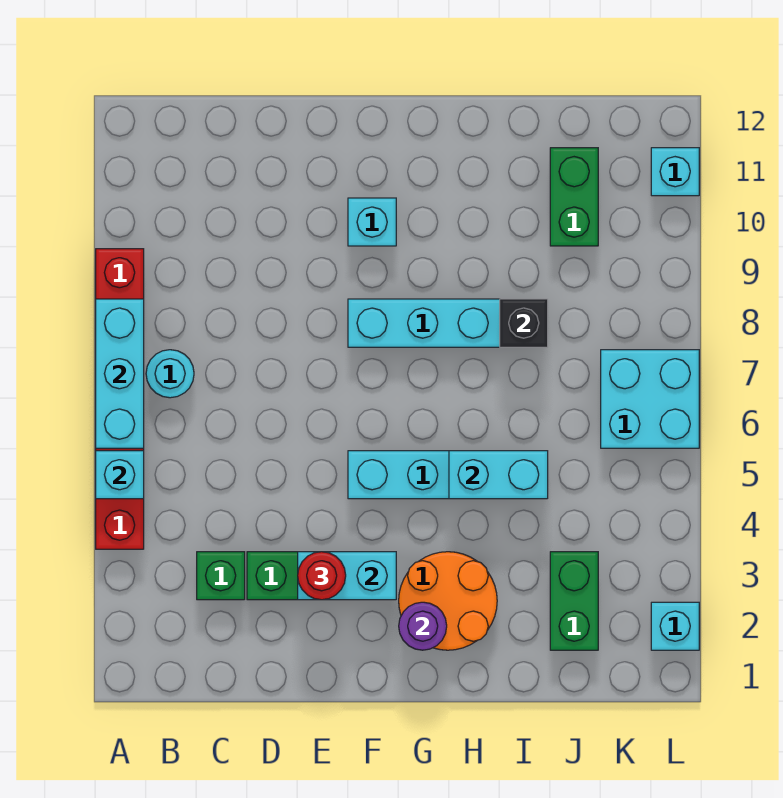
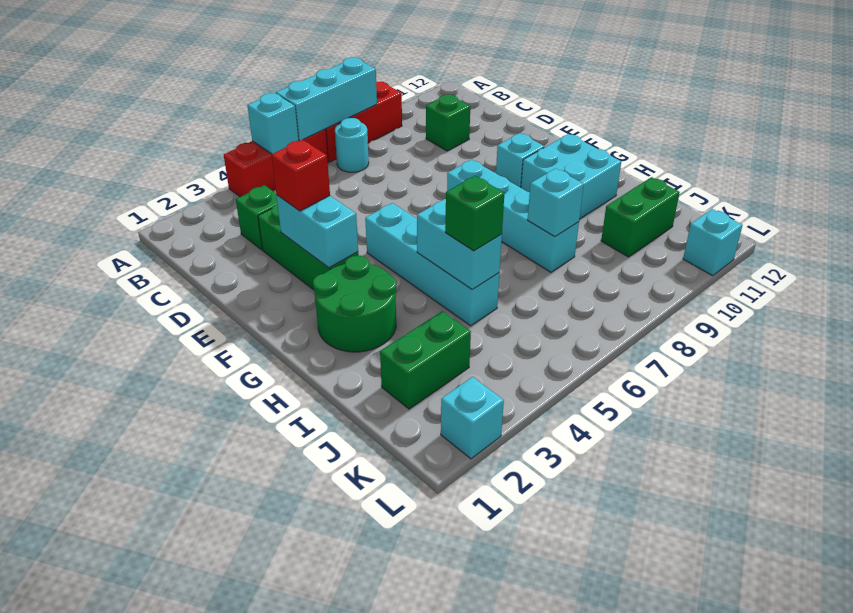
none -> green 1x1 brick [426,94,470,151]
red 1x1 round brick [298,552,346,600] -> red 1x1 brick [272,140,330,211]
orange 2x2 round brick [399,552,497,650] -> green 2x2 round brick [313,256,396,352]
purple 1x1 round brick [399,602,447,650] -> none
none -> green 1x1 brick [445,176,504,251]
black 1x1 brick [500,299,548,347] -> cyan 1x1 brick [527,168,584,237]
cyan 2x2 brick [601,350,699,448] -> cyan 2x2 brick moved to [521,134,621,219]

